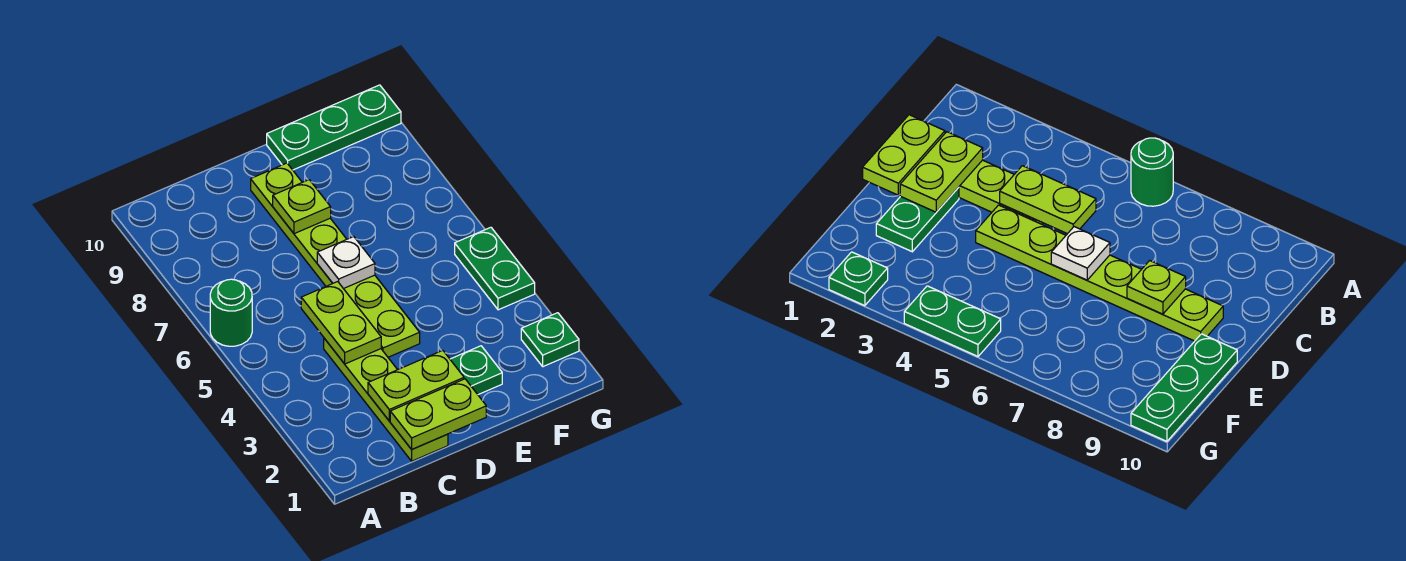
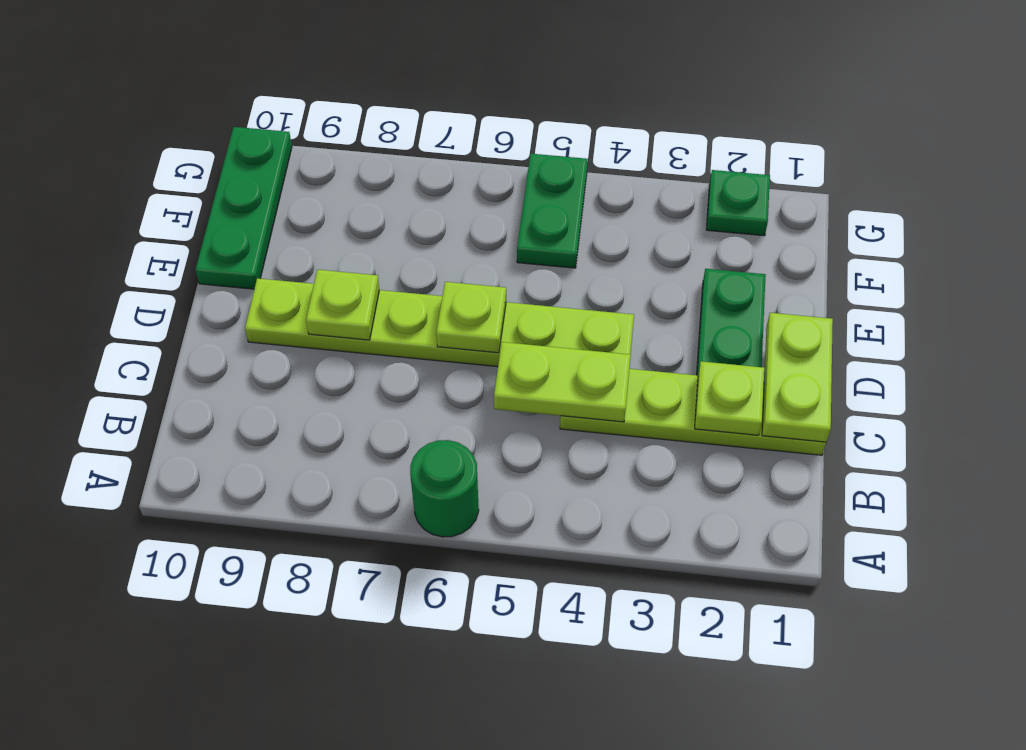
lime 1x2 plate [368,350,464,421] -> lime 1x1 plate [695,361,764,435]
white 1x1 plate [317,237,375,289] -> lime 1x1 plate [436,282,506,353]
green 1x2 plate [455,227,535,310] -> green 1x2 plate turned to [517,154,588,268]

